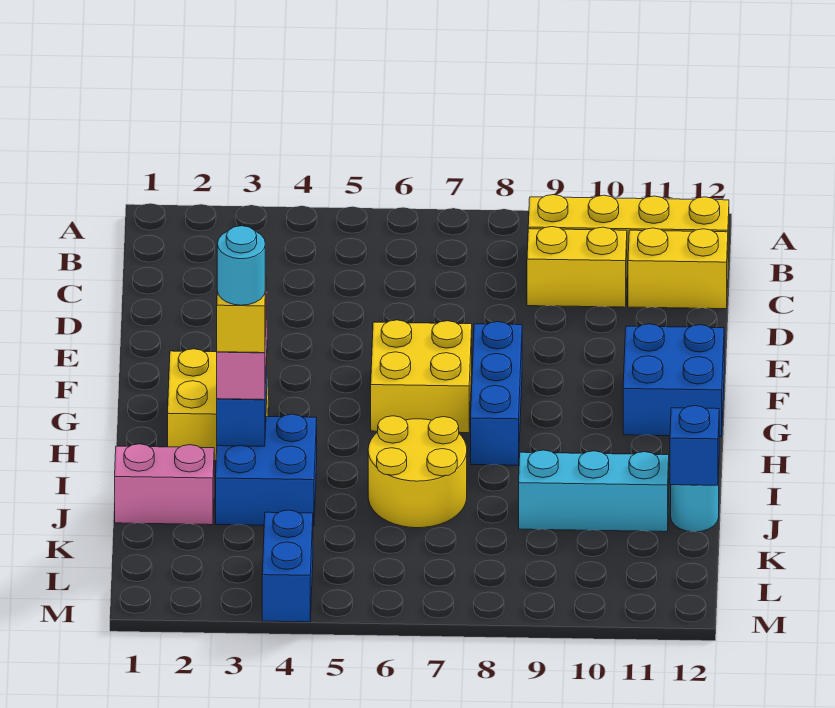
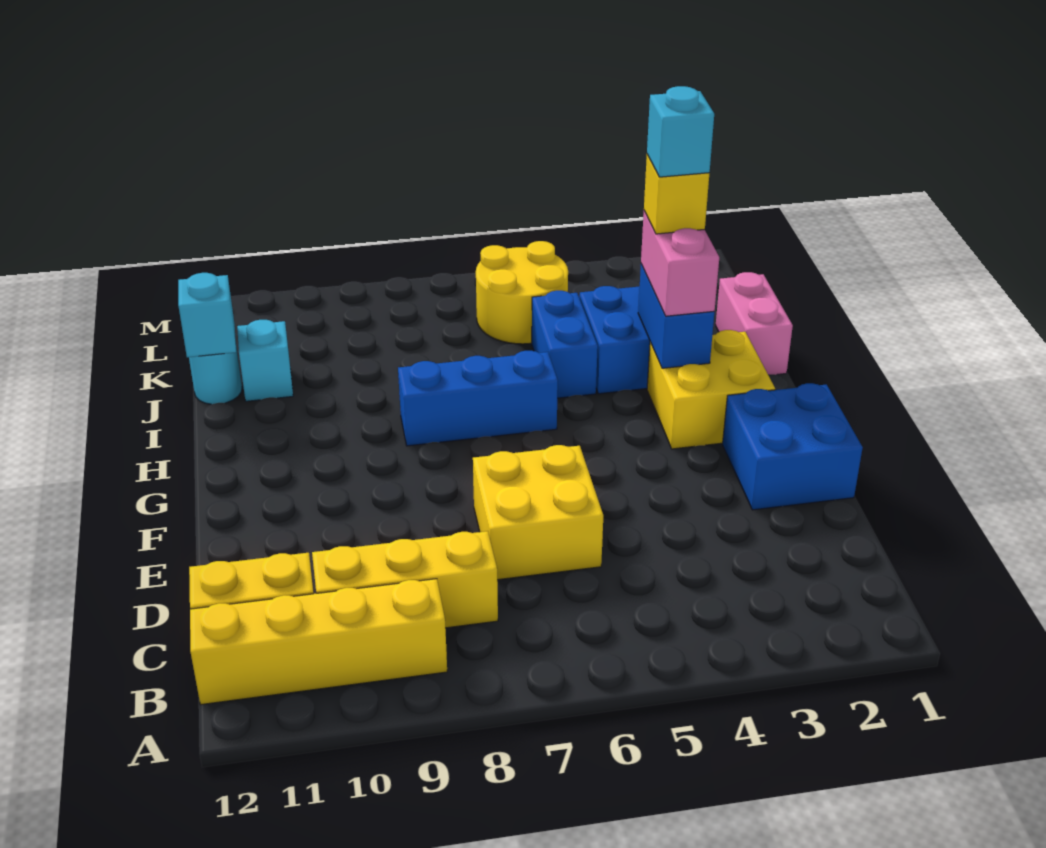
yellow 1x2 brick [527,227,627,307] -> yellow 1x3 brick [312,531,498,628]
yellow 2x2 brick [371,320,472,433] -> yellow 2x2 brick moved to [473,445,603,580]
blue 1x3 brick [471,322,522,465] -> blue 1x3 brick turned to [398,351,558,446]
blue 2x2 brick [623,324,724,437] -> blue 2x2 brick moved to [723,383,863,510]
cyan 1x1 round brick [217,226,265,305] -> cyan 1x1 brick [647,86,714,177]
yellow 2x2 round brick [368,416,467,528] -> yellow 2x2 round brick moved to [476,241,568,344]
pink 1x2 brick [115,444,214,525] -> pink 1x2 brick turned to [716,272,793,375]
cyan 1x3 brick [519,450,669,532] -> cyan 1x1 brick [237,320,293,401]
blue 1x1 brick [670,406,719,485] -> cyan 1x1 brick [178,273,236,357]
blue 1x2 brick [262,510,313,622] -> blue 1x2 brick moved to [532,291,598,398]

